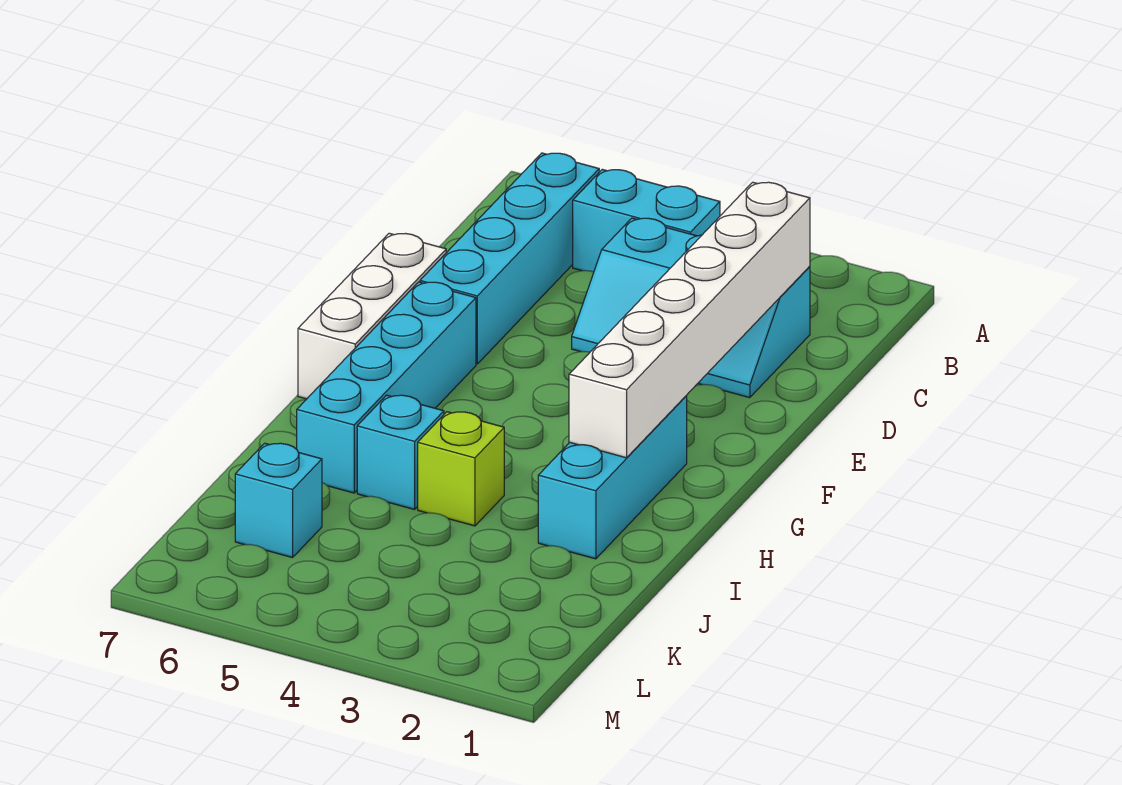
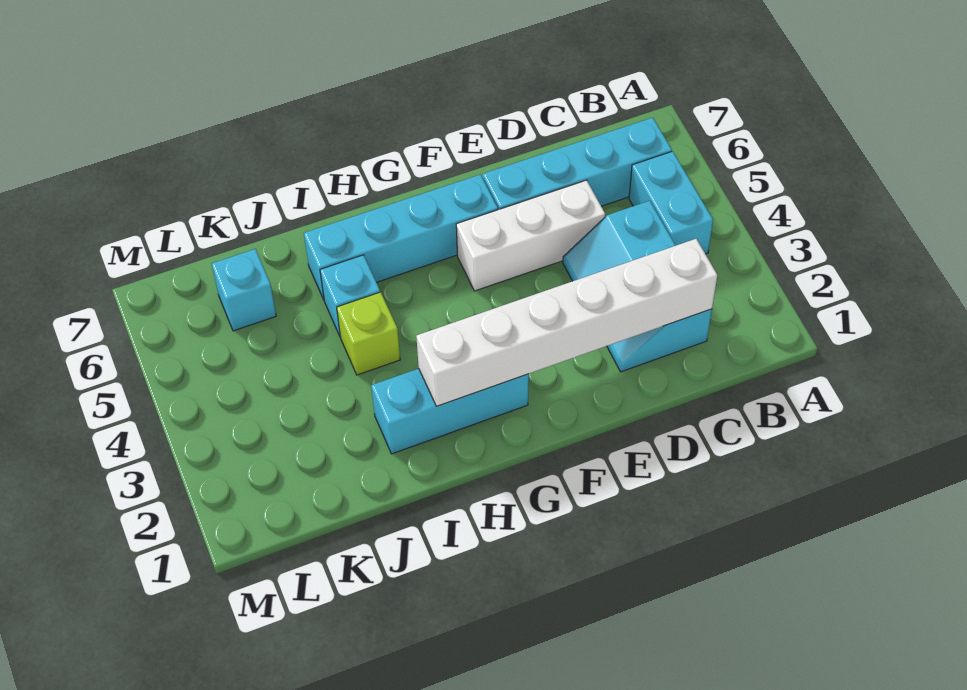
white 1x3 brick [298,233,446,399] -> white 1x3 brick moved to [456,180,605,291]

